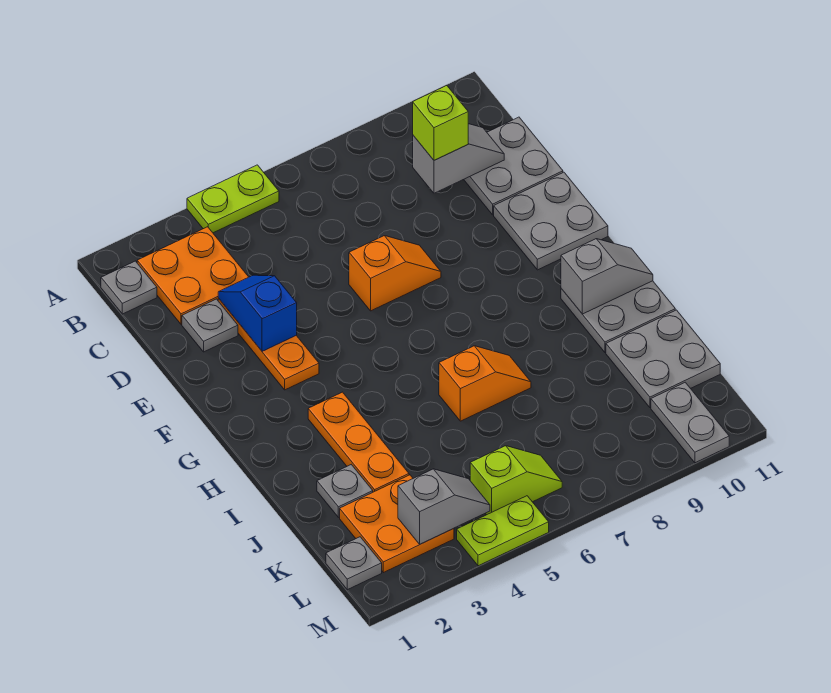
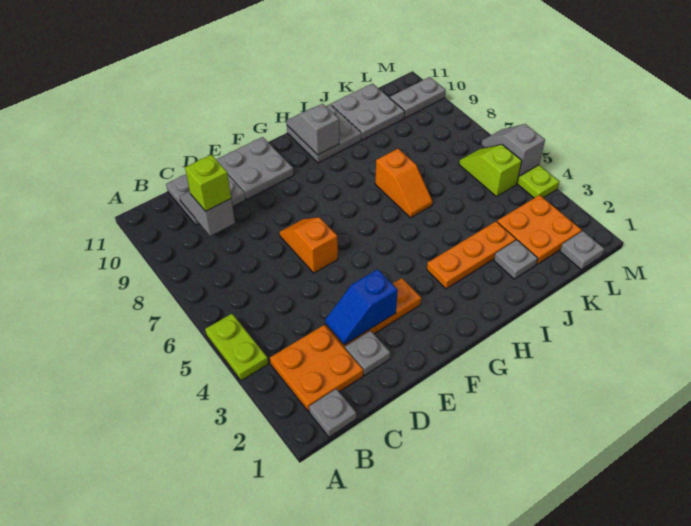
orange 1x2 slope [439,346,531,421] -> orange 1x2 slope turned to [375,149,433,218]
grey 1x2 slope [398,469,490,544] -> grey 1x2 slope moved to [481,124,545,176]

